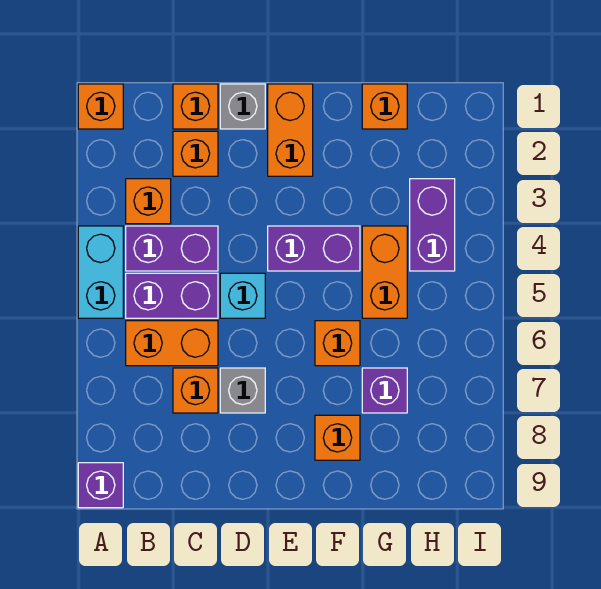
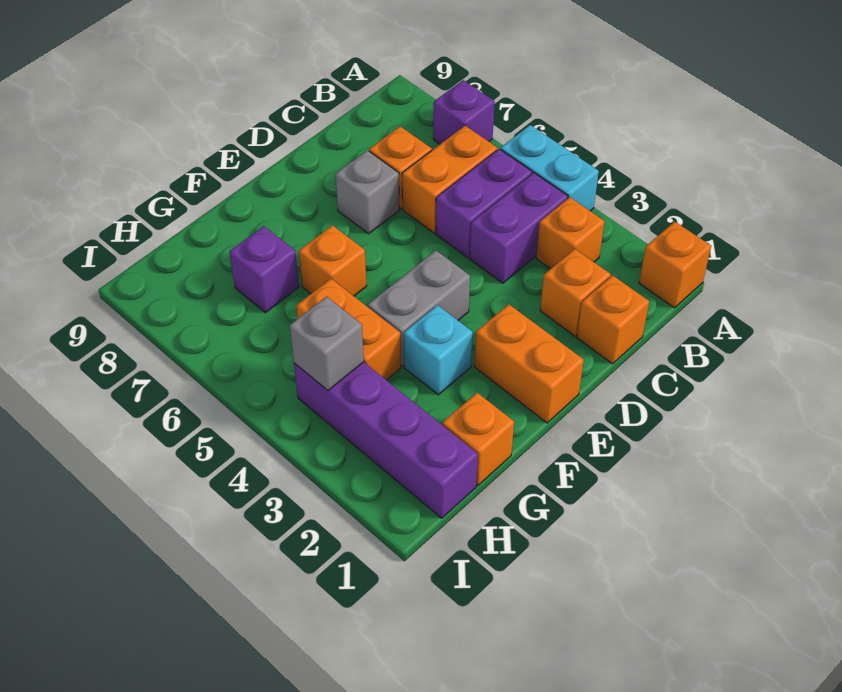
purple 1x1 brick [78,463,123,508] -> purple 1x1 brick moved to [433,80,495,144]
grey 1x1 brick [220,84,265,129] -> grey 1x1 brick moved to [290,297,364,391]
cyan 1x1 brick [220,273,265,318] -> cyan 1x1 brick moved to [404,305,473,395]
purple 1x2 brick [268,226,360,271] -> grey 1x2 brick [368,251,470,366]
orange 1x1 brick [315,415,360,460] -> none
purple 1x2 brick [410,179,455,271] -> purple 1x4 brick [294,362,478,518]

